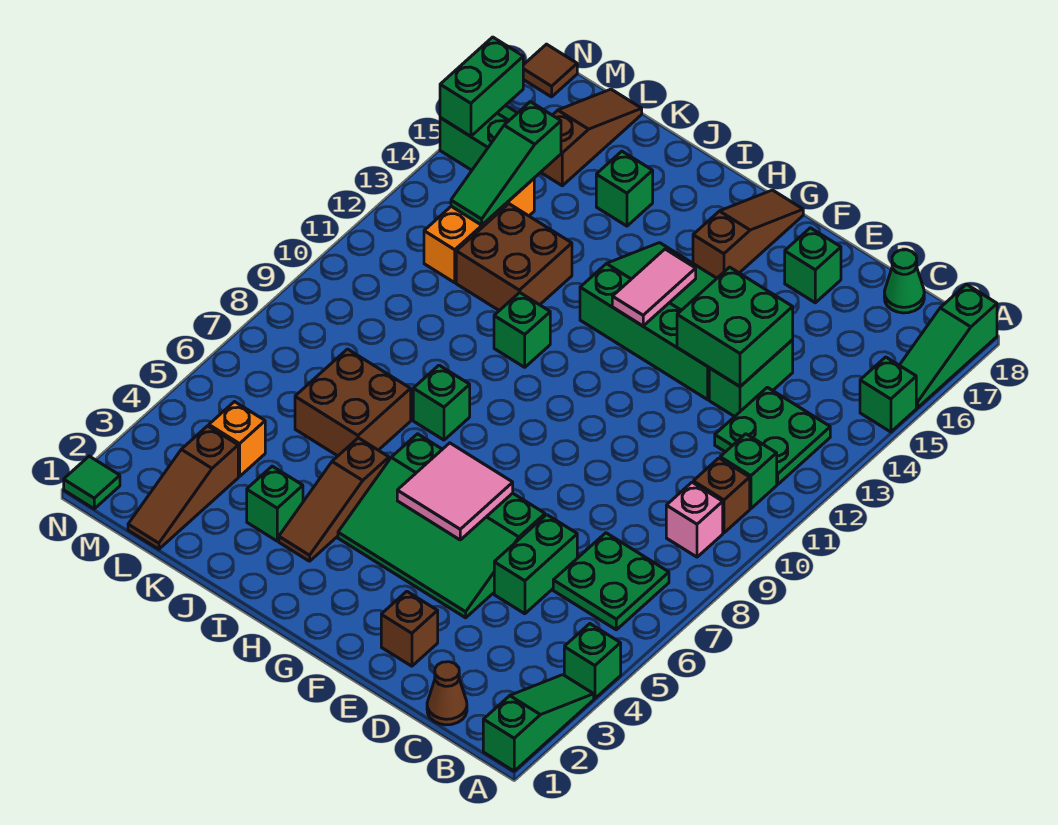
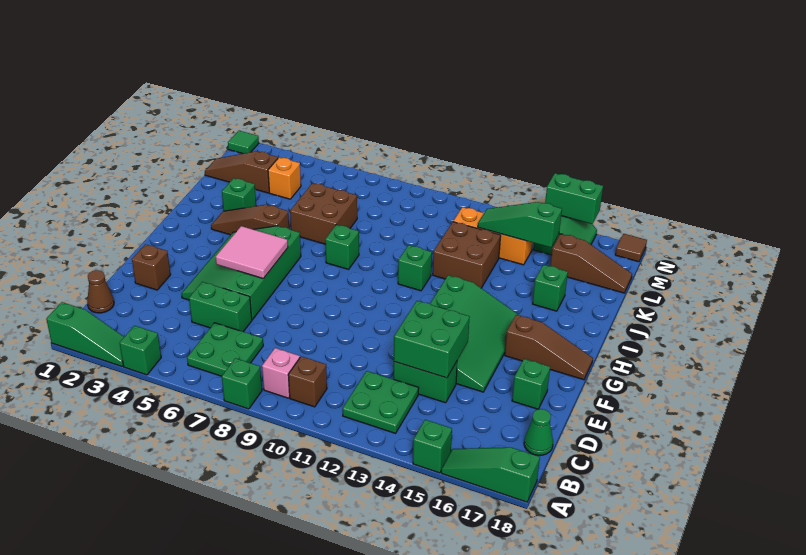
green 1x1 brick [720,434,777,509] -> green 1x1 brick moved to [222,358,262,409]
pink 1x2 tile [612,249,696,326] -> none

